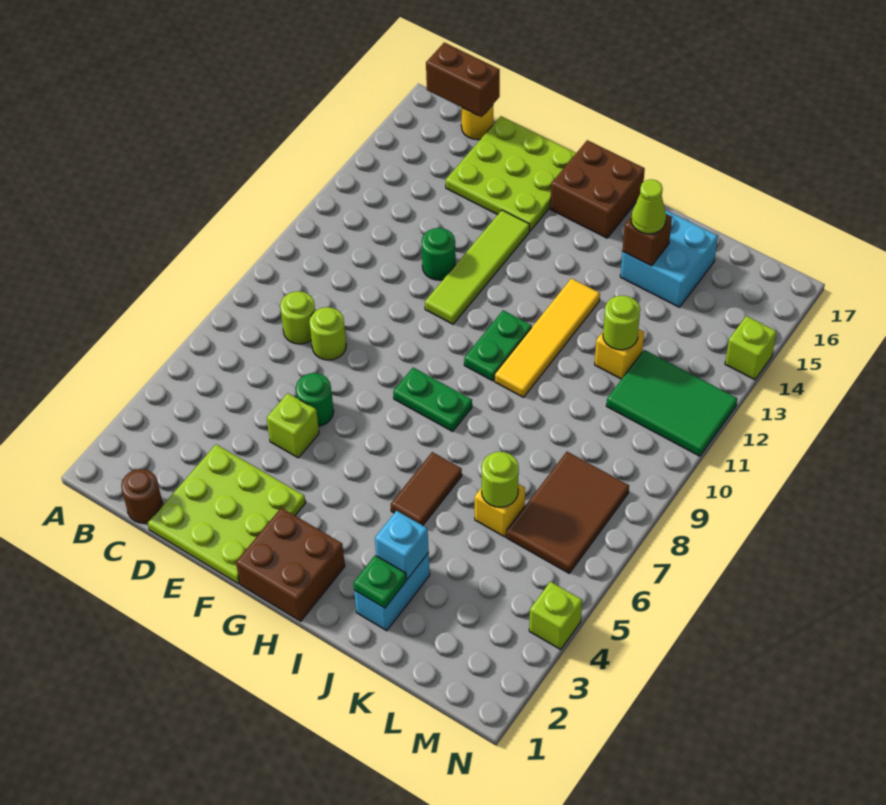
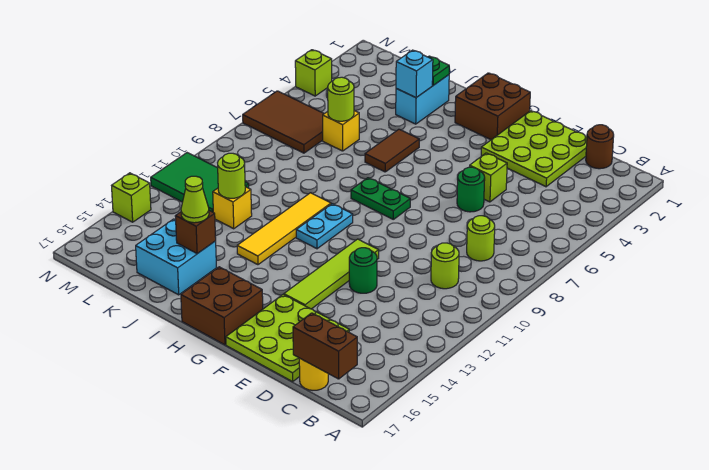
lime 1x1 round brick [309,307,346,360] -> lime 1x1 round brick moved to [431,243,459,289]
green 1x2 plate [464,310,532,381] -> cyan 1x2 plate [296,204,353,249]
brown 2x3 tile [506,452,629,573] -> brown 2x3 tile turned to [243,91,324,153]

